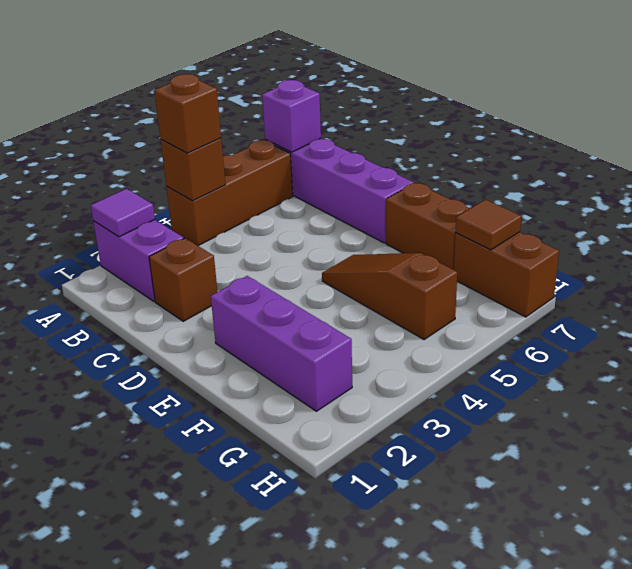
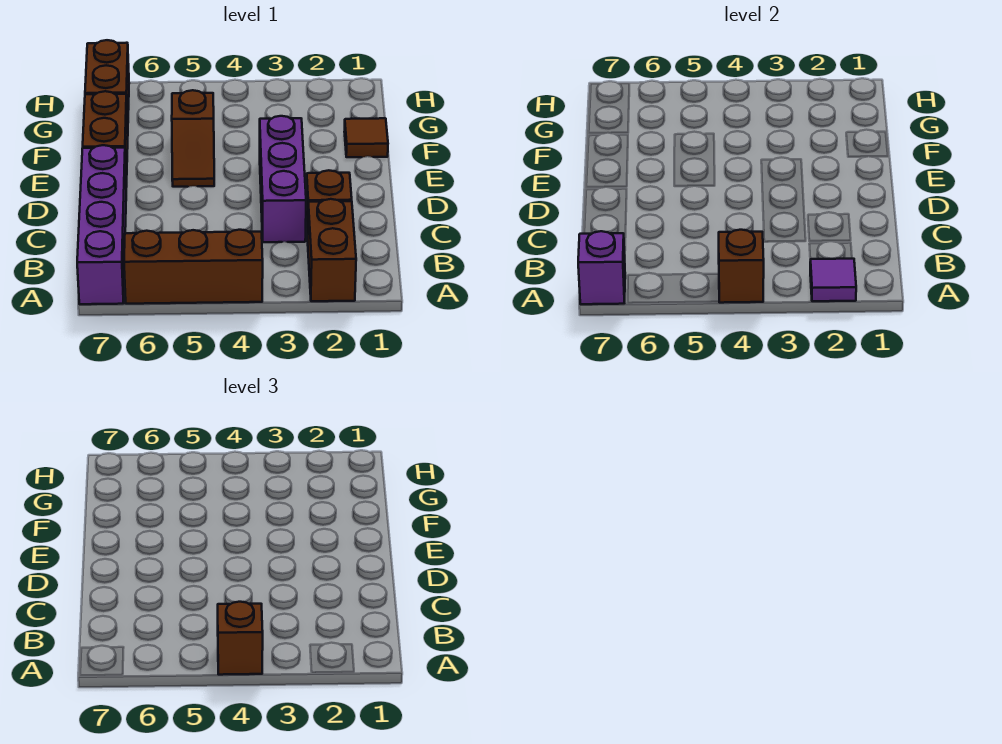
purple 1x2 brick [93,220,184,302] -> brown 1x2 brick [308,199,356,301]
purple 1x3 brick [211,276,352,411] -> purple 1x3 brick moved to [260,116,306,242]
brown 1x3 slope [322,253,457,340] -> brown 1x2 slope [172,90,214,187]
brown 1x1 tile [455,200,521,250] -> brown 1x1 tile moved to [344,118,388,157]

